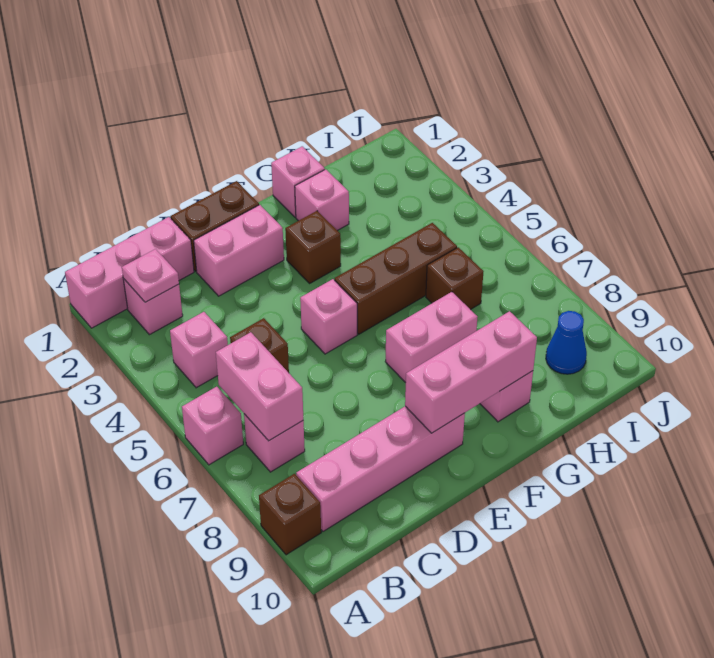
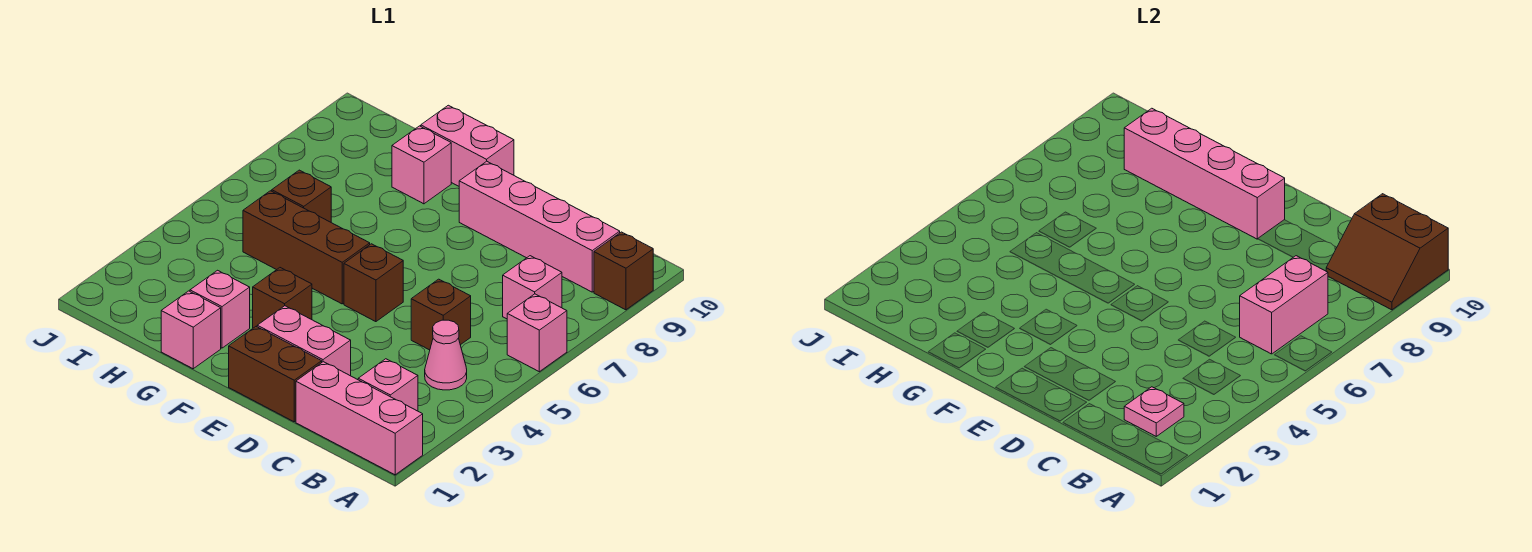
none -> brown 2x2 slope [1326,194,1448,310]
pink 1x1 brick [170,312,228,388] -> pink 1x1 cone [425,320,467,390]
pink 1x1 brick [300,279,357,354] -> brown 1x1 brick [344,244,403,322]
pink 1x3 brick [405,311,537,433] -> pink 1x4 brick [1124,108,1285,239]
pink 1x2 brick [385,292,477,383] -> pink 1x2 brick moved to [421,105,514,186]
blue 1x1 cone [546,311,587,374] -> none

